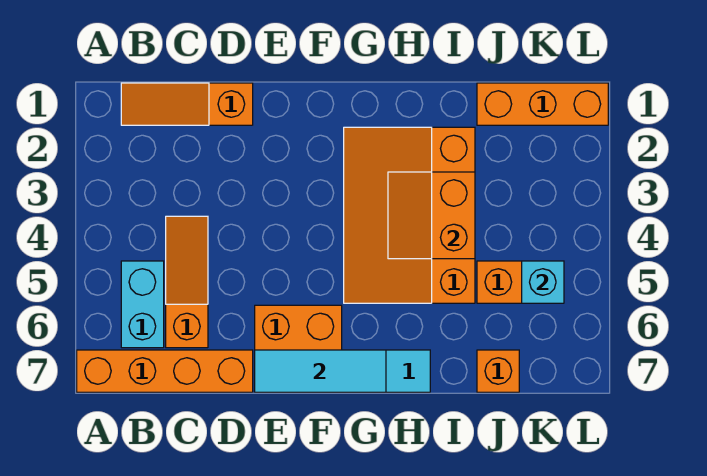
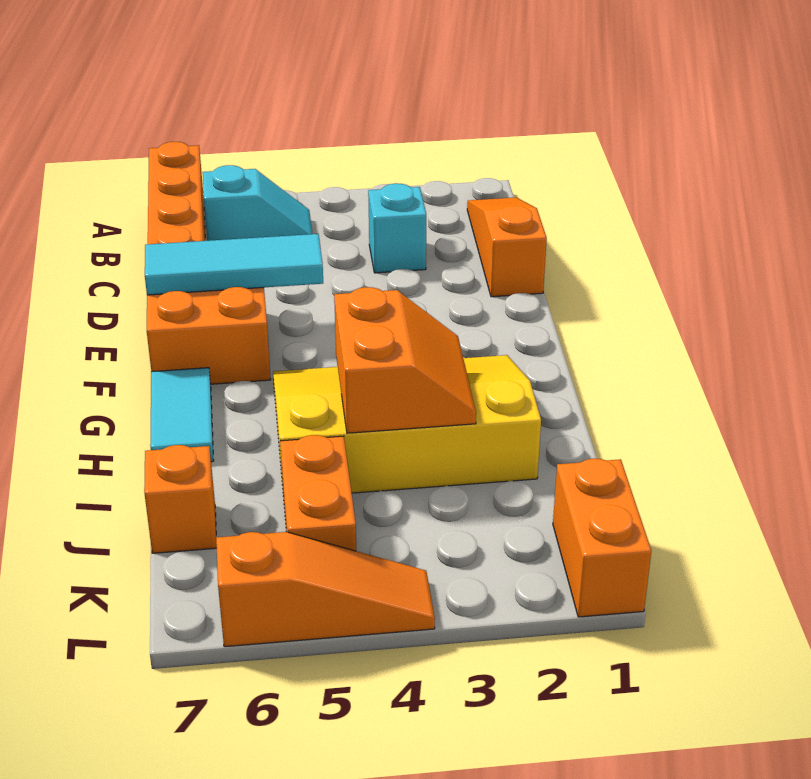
cyan 1x2 brick [121,261,164,348] -> cyan 1x2 slope [203,165,312,241]
orange 1x3 slope [166,216,208,348] -> orange 1x3 slope moved to [216,532,435,647]
cyan 1x3 tile [255,350,386,392] -> cyan 1x3 tile turned to [145,234,323,295]
orange 3x4 slope [344,127,475,303] -> yellow 3x4 slope [273,355,541,493]
orange 2x2 slope [388,172,475,259] -> orange 2x2 slope turned to [334,287,476,433]
orange 1x3 brick [477,83,608,125] -> orange 1x2 brick [553,458,651,617]
cyan 1x1 brick [522,261,564,303] -> cyan 1x1 brick moved to [368,183,426,273]

